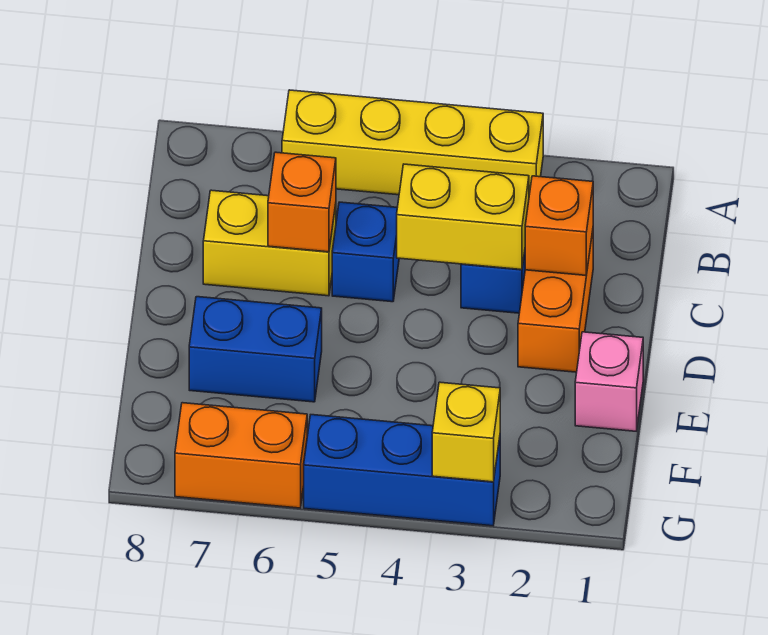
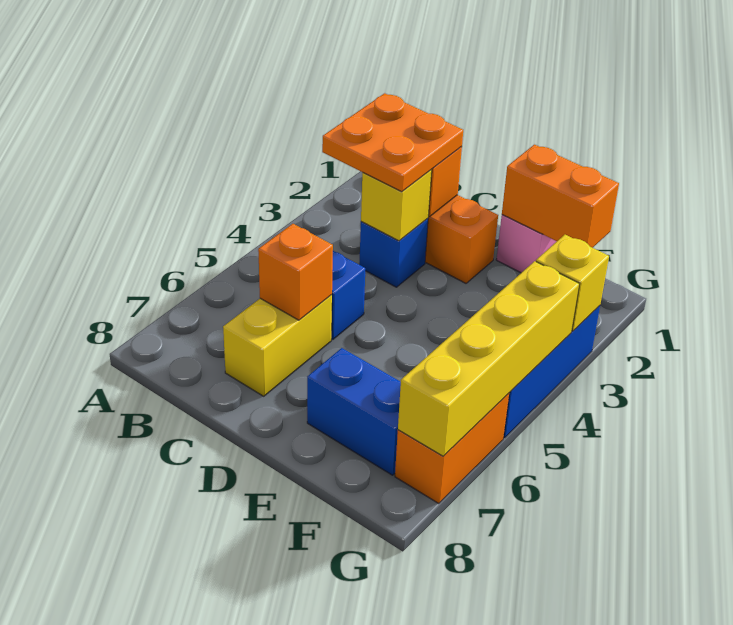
yellow 1x4 brick [282,90,543,195] -> yellow 1x4 brick moved to [398,261,579,456]
none -> orange 2x2 plate [322,93,463,192]
yellow 1x2 brick [397,164,529,270] -> yellow 1x1 brick [361,170,432,241]
none -> orange 1x2 brick [502,145,619,248]
blue 1x2 brick [189,297,322,402] -> blue 1x2 brick turned to [307,348,401,475]

